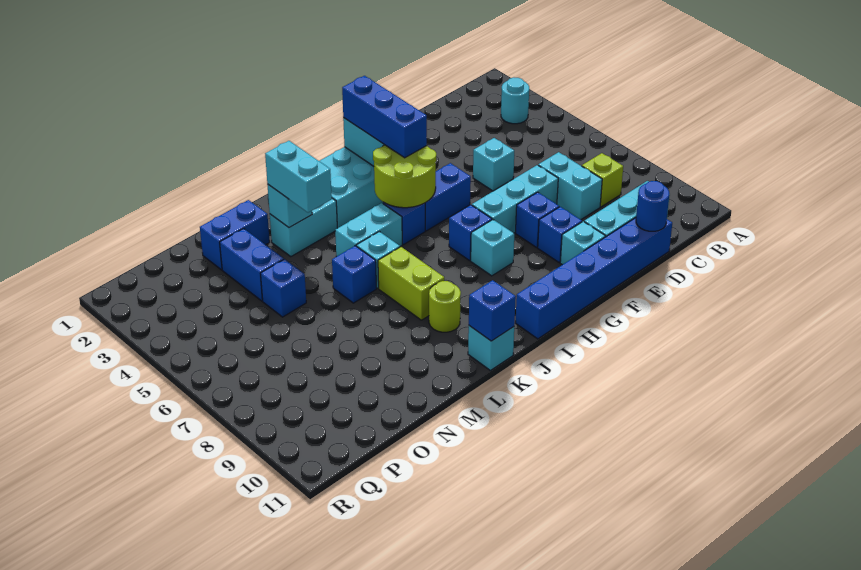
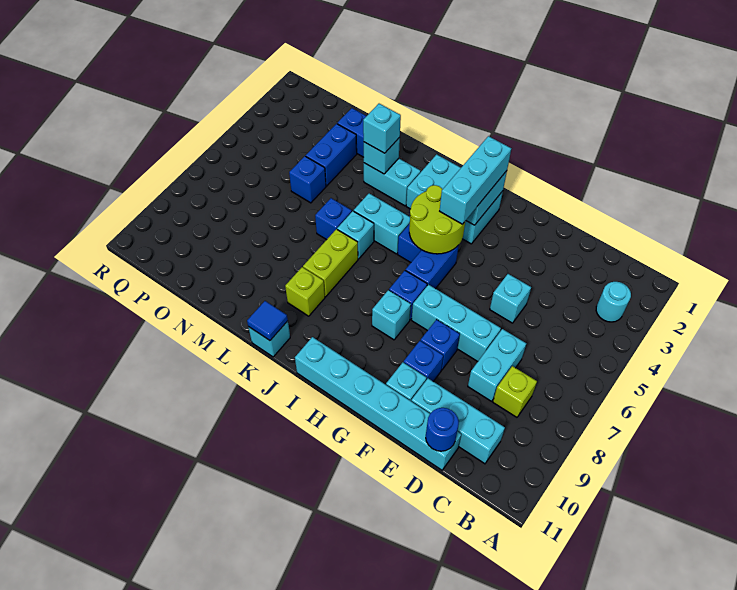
blue 1x6 brick [516,218,672,339] -> cyan 1x6 brick [295,337,461,470]
blue 1x2 brick [425,163,471,231] -> blue 1x2 brick turned to [406,245,459,289]
blue 1x3 brick [342,76,427,158] -> cyan 1x3 brick [440,136,511,224]
lime 1x1 round brick [429,281,461,332] -> lime 1x1 brick [285,267,325,316]
blue 1x1 brick [469,280,516,341] -> blue 1x1 tile [247,301,288,340]
cyan 1x2 brick [265,141,332,213] -> cyan 1x1 brick [363,104,401,153]

